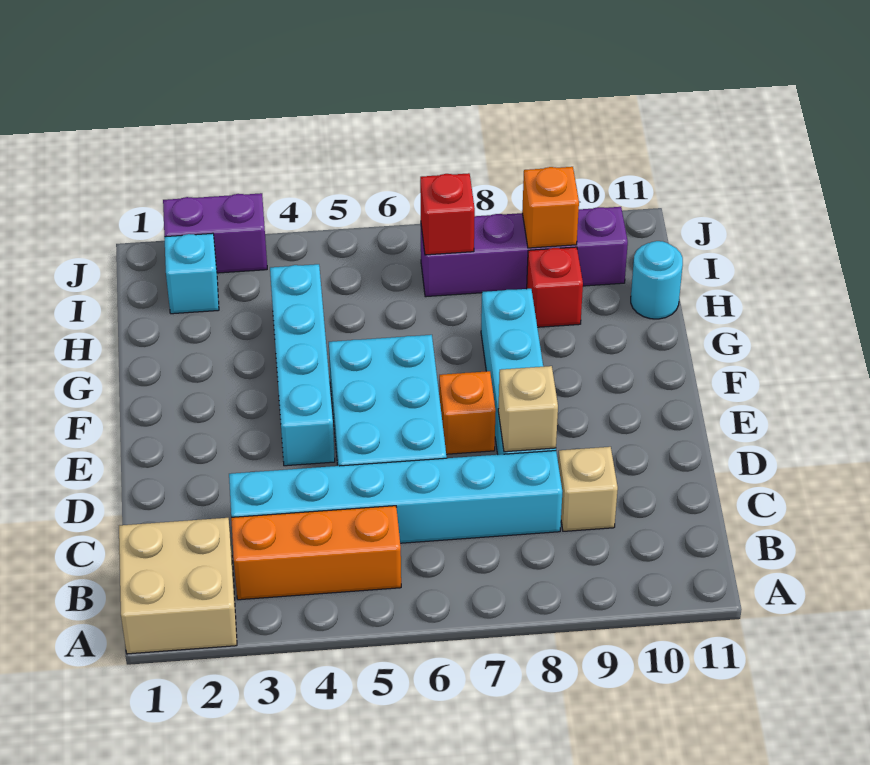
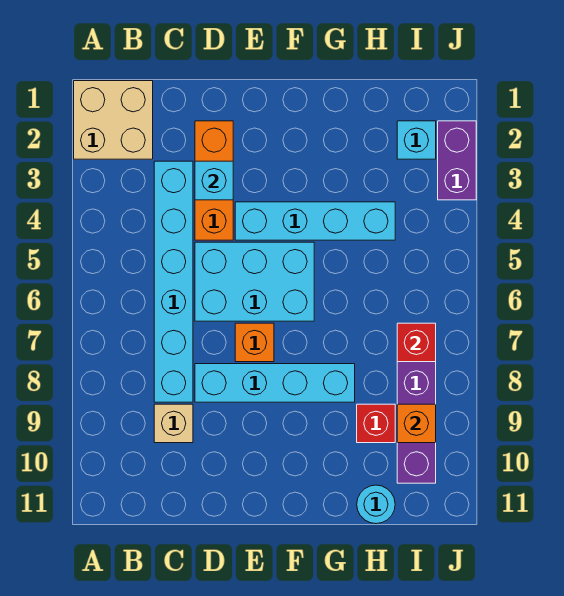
orange 1x3 brick [231,506,401,600] -> orange 1x3 brick moved to [195,121,233,240]
none -> cyan 1x1 brick [195,161,233,200]
tan 1x1 brick [498,366,558,452] -> none

